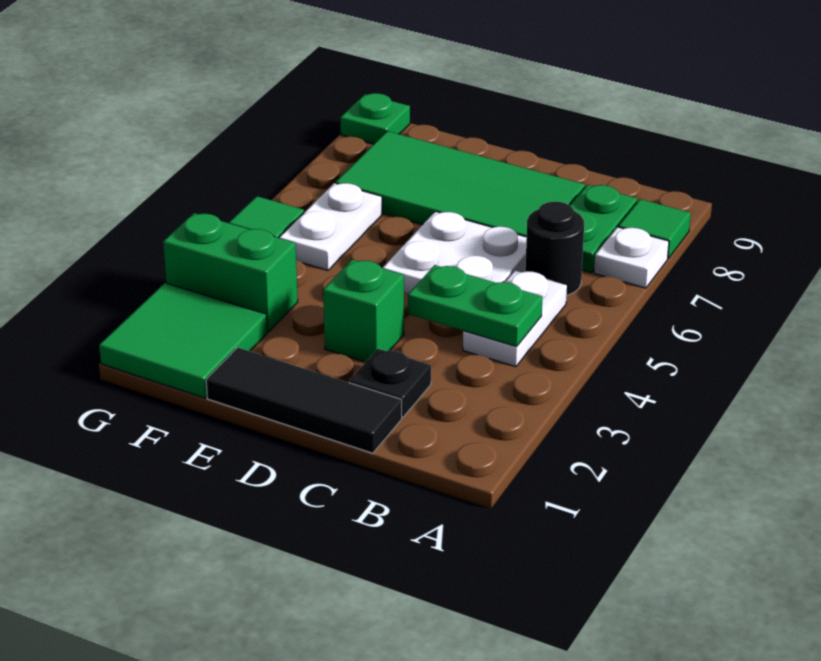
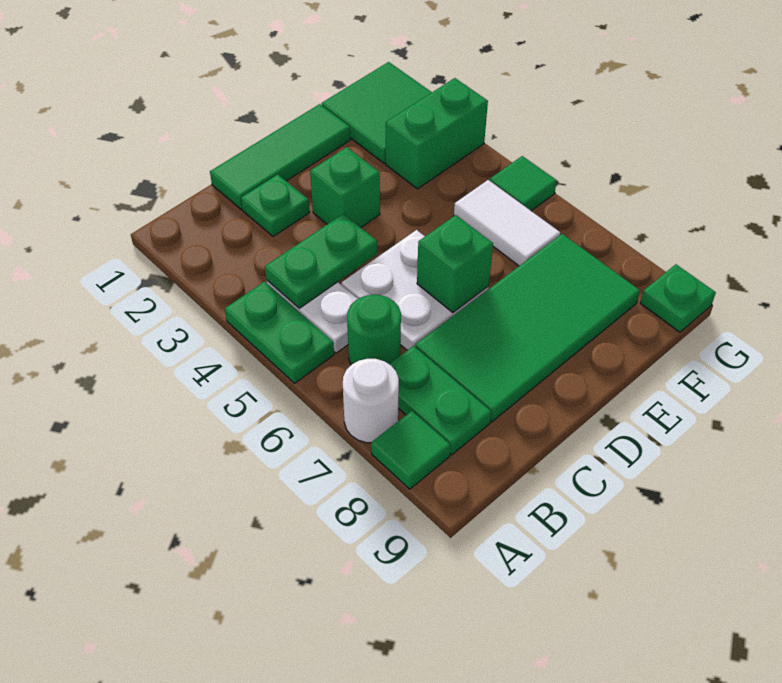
none -> green 1x2 plate [225,282,334,383]
white 1x1 plate [594,227,669,288] -> white 1x1 round brick [343,359,399,443]
black 1x1 round brick [525,202,584,295] -> green 1x1 round brick [347,295,401,365]
black 1x3 tile [206,347,402,453] -> green 1x3 tile [210,104,350,209]
black 1x1 plate [349,349,431,417] -> green 1x1 plate [241,174,310,237]
none -> green 1x1 brick [417,215,493,313]
white 1x2 plate [279,183,382,270] -> white 1x2 tile [454,180,560,266]

